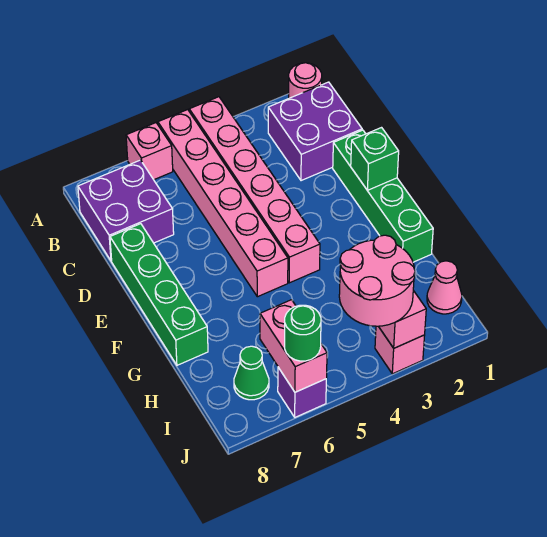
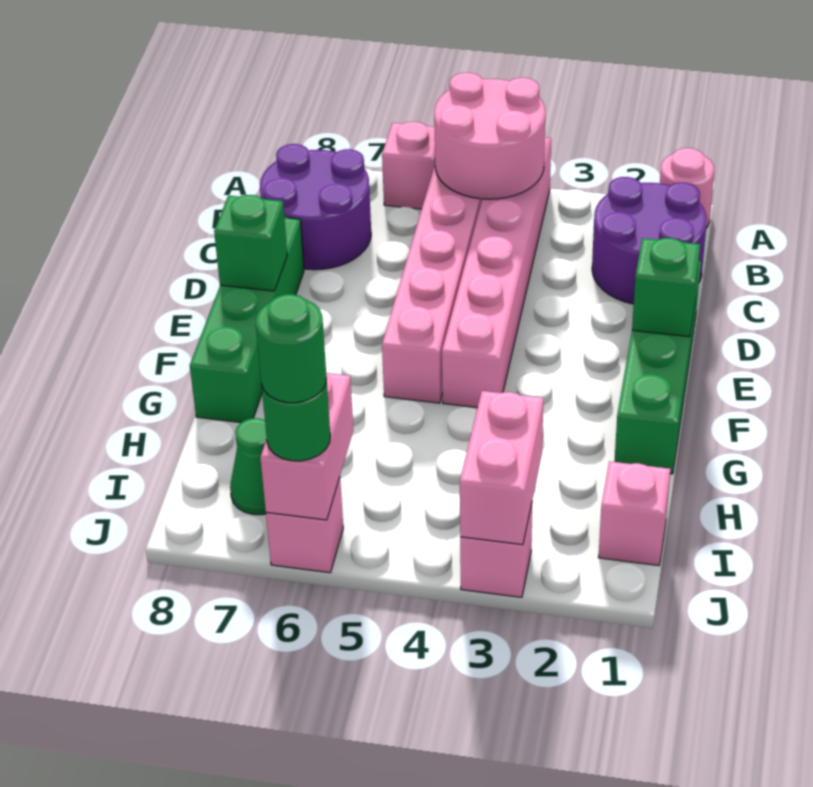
purple 2x2 brick [268,82,362,181] -> purple 2x2 round brick [592,177,707,304]
purple 2x2 brick [78,160,174,261] -> purple 2x2 round brick [260,144,371,270]
none -> green 1x1 brick [214,195,287,291]
pink 1x1 cone [427,261,462,314] -> pink 1x1 brick [598,461,670,566]
pink 2x2 round brick [339,235,415,326] -> pink 2x2 round brick moved to [434,73,545,199]
purple 1x1 brick [278,367,326,417] -> pink 1x1 brick [266,478,343,573]
none -> green 1x1 round brick [256,294,326,403]

